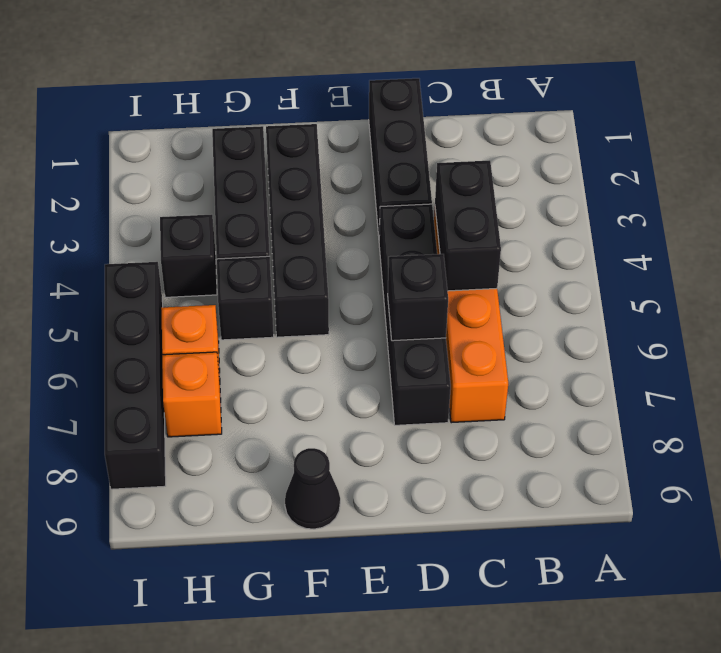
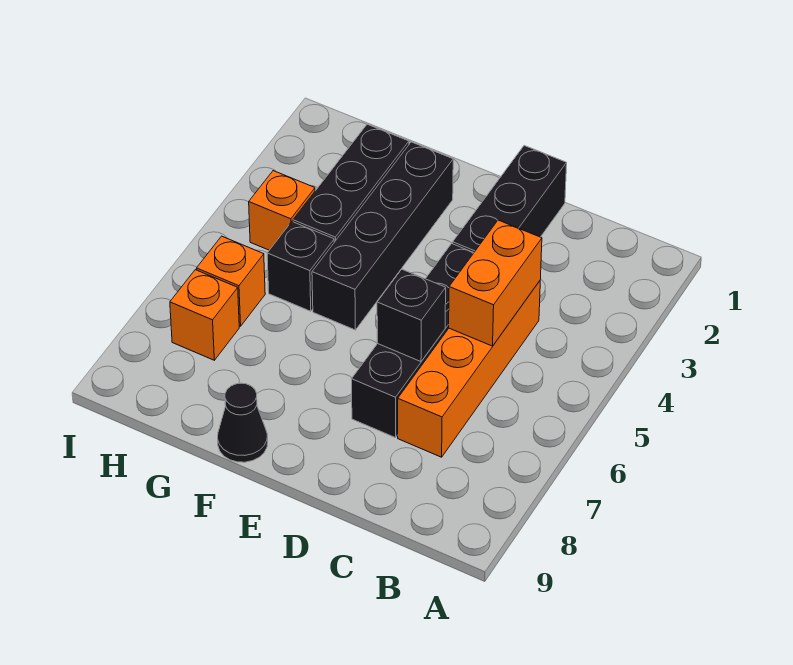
black 1x2 brick [435,160,501,291] -> orange 1x2 brick [449,220,542,346]
black 1x1 brick [160,214,217,297] -> orange 1x1 brick [249,171,315,250]
black 1x4 brick [105,262,166,489] -> none

